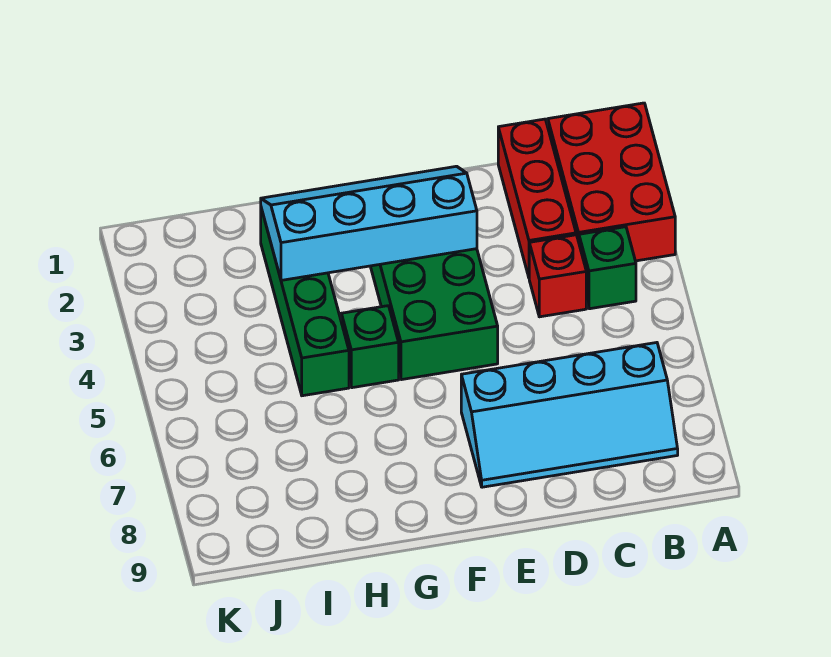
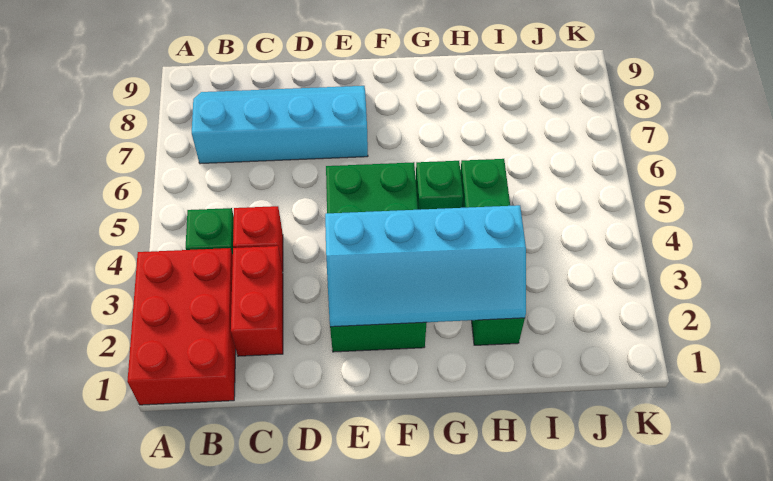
red 1x3 brick [498,119,576,277] -> red 1x2 brick [231,246,283,356]

